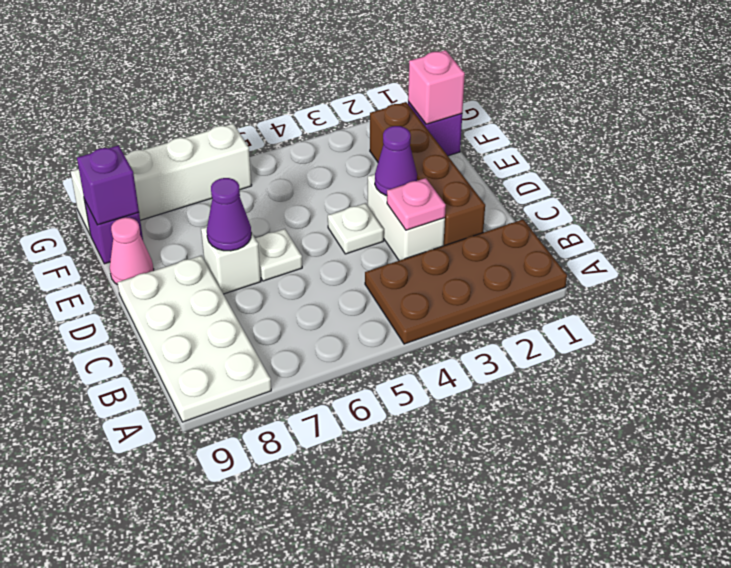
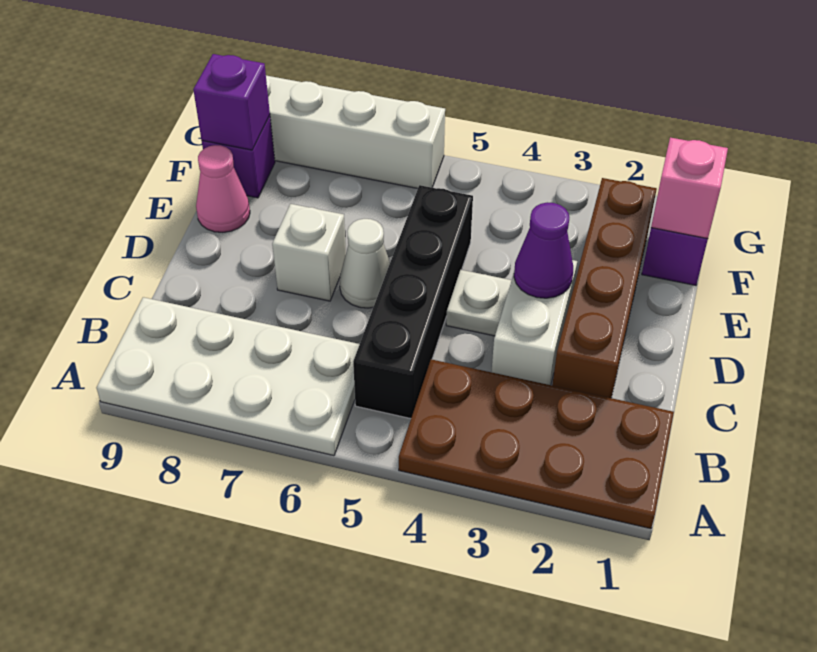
white 2x4 plate [117,256,271,422] -> white 2x4 plate turned to [97,297,360,456]
none -> black 1x4 brick [353,185,473,419]
pink 1x1 plate [387,178,446,230] -> none
white 1x1 plate [255,229,302,281] -> white 1x1 cone [339,219,390,308]
purple 1x1 cone [207,178,251,251] -> none

